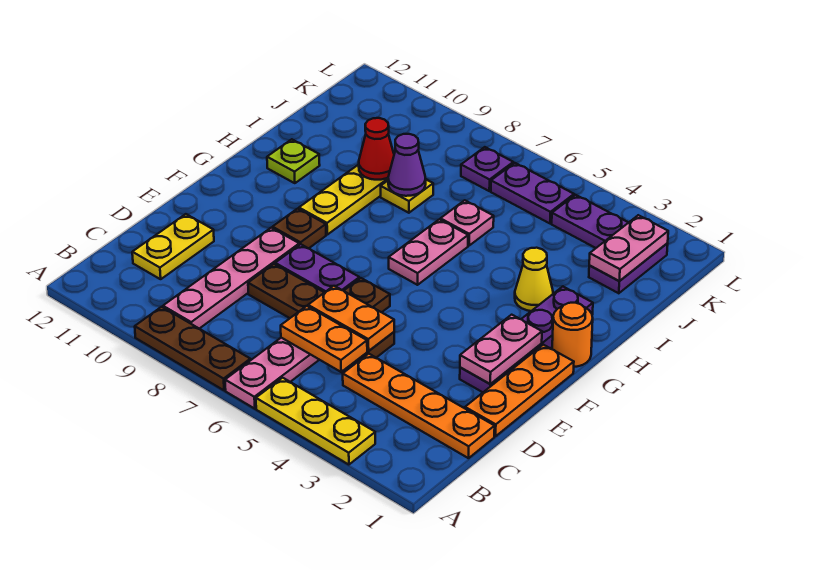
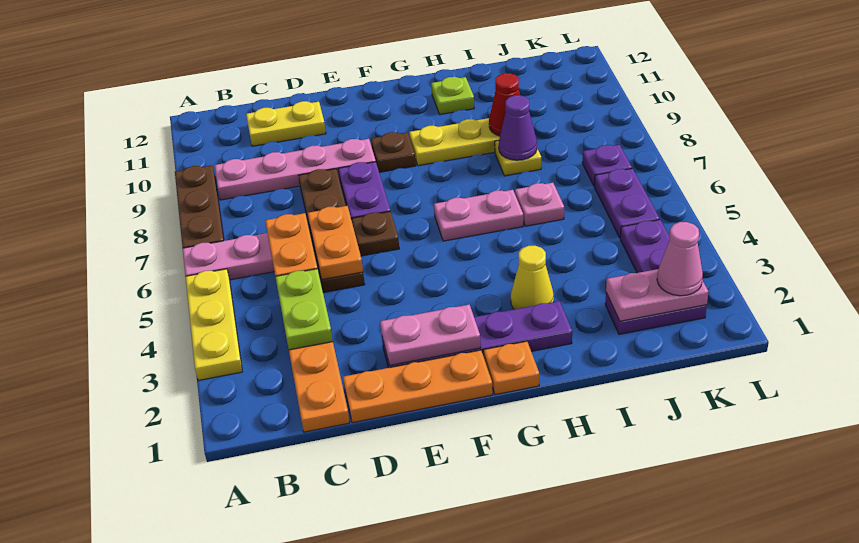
none -> lime 1x2 plate [275,269,333,350]
orange 1x1 round brick [552,303,593,367] -> orange 1x1 plate [483,341,539,395]
none -> pink 1x1 cone [657,222,703,296]

